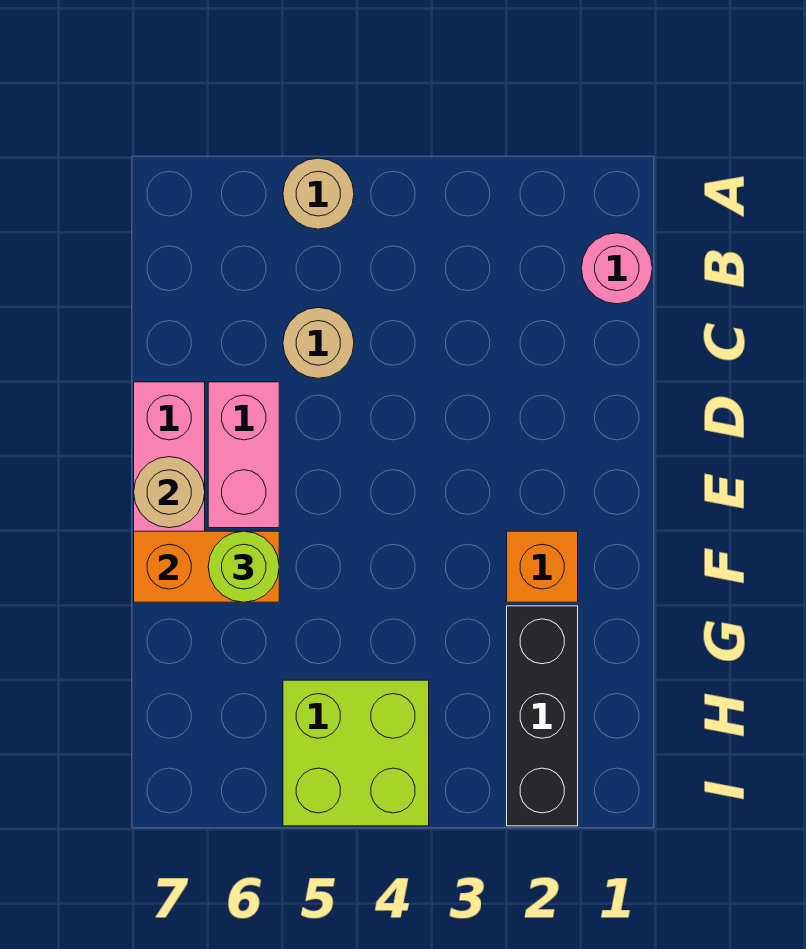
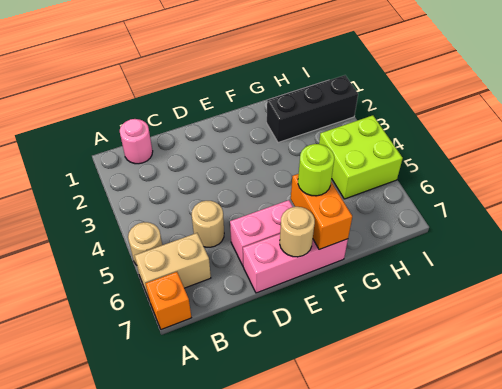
none -> tan 1x2 brick [135,233,211,299]
orange 1x1 brick [507,531,578,602] -> orange 1x1 brick moved to [145,272,191,330]

